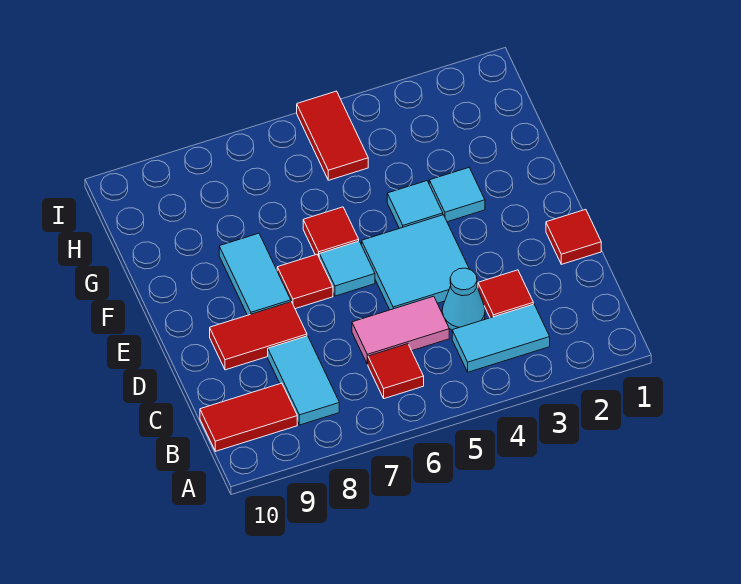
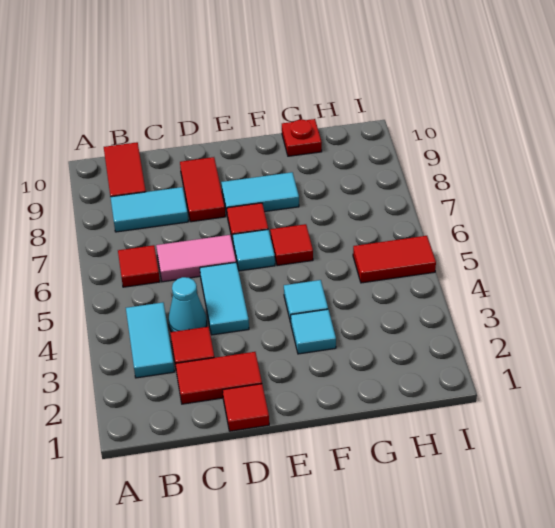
none -> red 1x2 tile [176,352,262,404]
pink 1x2 tile [352,296,449,364] -> pink 1x2 tile turned to [156,235,236,282]
cyan 2x2 tile [362,215,469,310] -> cyan 1x2 tile [200,262,249,335]
none -> red 1x1 plate [282,119,322,156]

